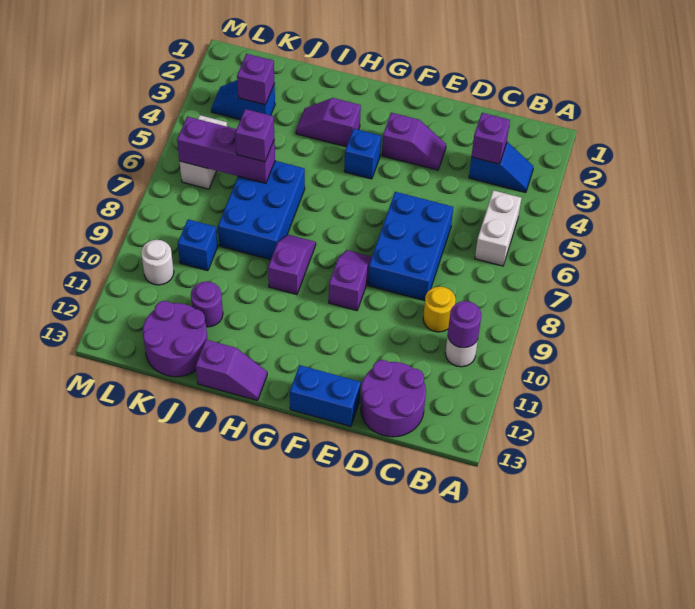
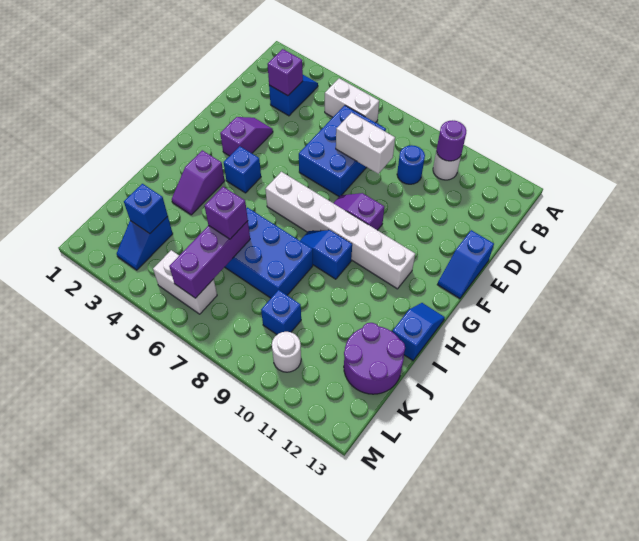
yellow 1x1 round brick [423,287,456,332] -> blue 1x1 round brick [397,145,425,184]
purple 2x2 round brick [360,360,426,437] -> none
blue 2x3 brick [368,192,453,301] -> blue 2x3 brick turned to [299,105,386,196]
none -> white 1x2 brick [336,113,395,174]
blue 1x2 brick [290,365,361,426] -> blue 1x2 slope [437,230,494,298]
none -> white 1x6 brick [265,172,415,289]
purple 1x2 slope [268,234,316,295] -> blue 1x2 slope [300,230,352,279]
purple 1x2 slope [196,340,267,401] -> blue 1x2 slope [392,303,445,360]
purple 1x1 round brick [191,281,223,327] -> none
purple 1x1 brick [237,54,274,105] -> blue 1x1 brick [124,184,168,233]

